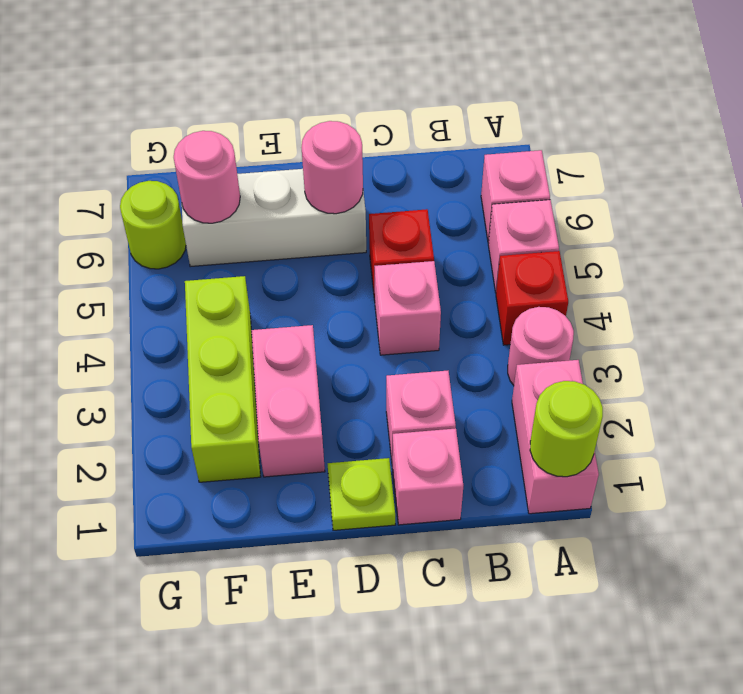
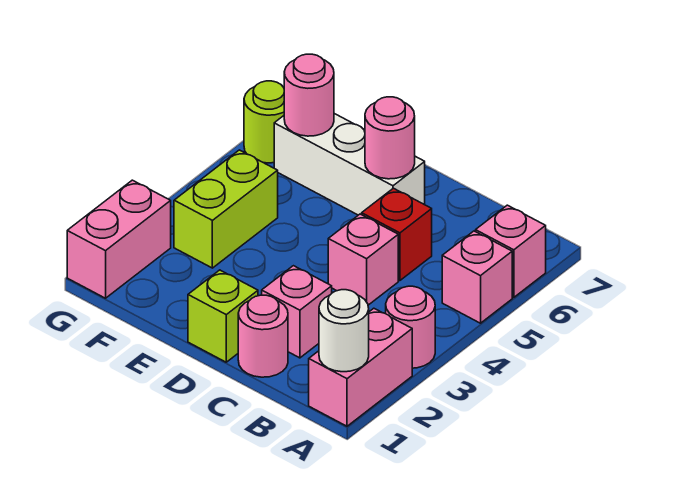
lime 1x1 round brick [530,381,603,477] -> white 1x1 round brick [319,290,369,372]
red 1x1 brick [496,251,568,345] -> none
pink 1x1 brick [392,428,463,525] -> pink 1x1 round brick [238,295,288,377]
lime 1x1 plate [328,458,395,530] -> lime 1x1 brick [188,270,258,362]
pink 1x2 brick [252,325,325,477] -> pink 1x2 brick moved to [67,180,171,298]
lime 1x3 brick [185,276,260,482] -> lime 1x2 brick [174,150,278,268]

